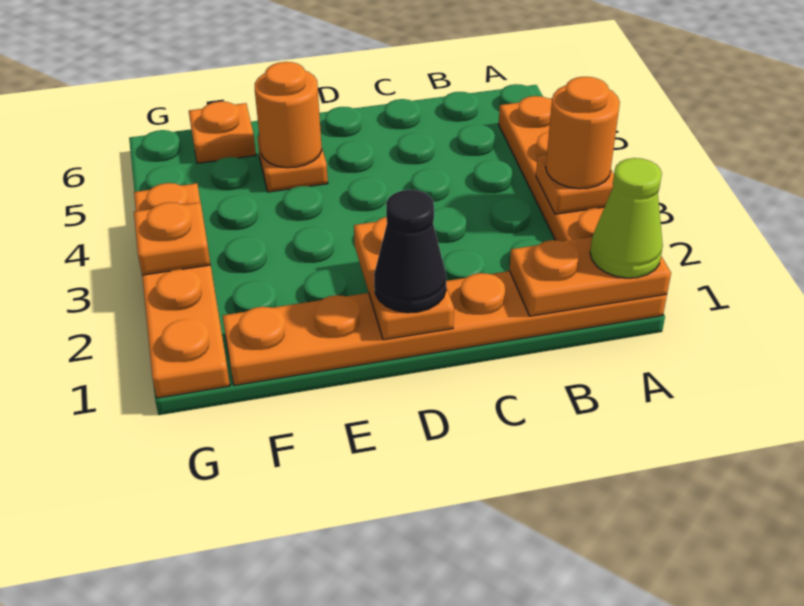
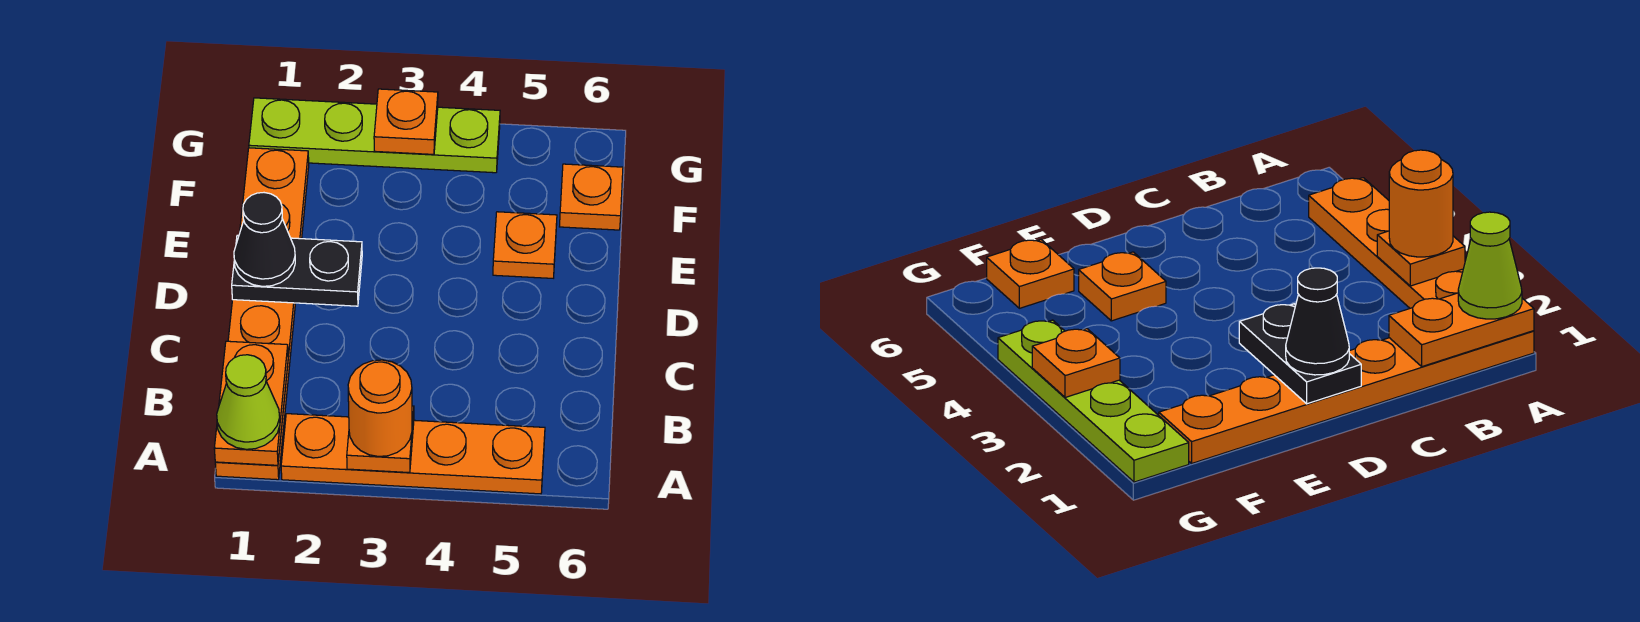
orange 1x2 plate [354,217,454,340] -> black 1x2 plate [232,235,362,306]
orange 1x1 round brick [255,62,322,168] -> none
orange 1x4 plate [134,183,230,398] -> lime 1x4 plate [249,98,500,173]

